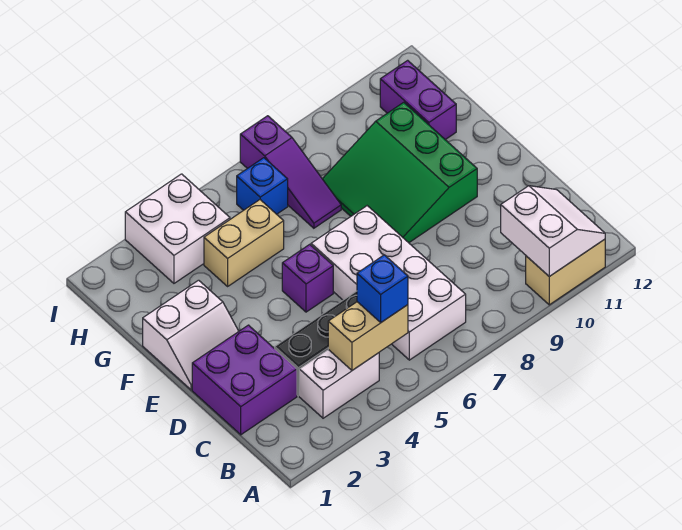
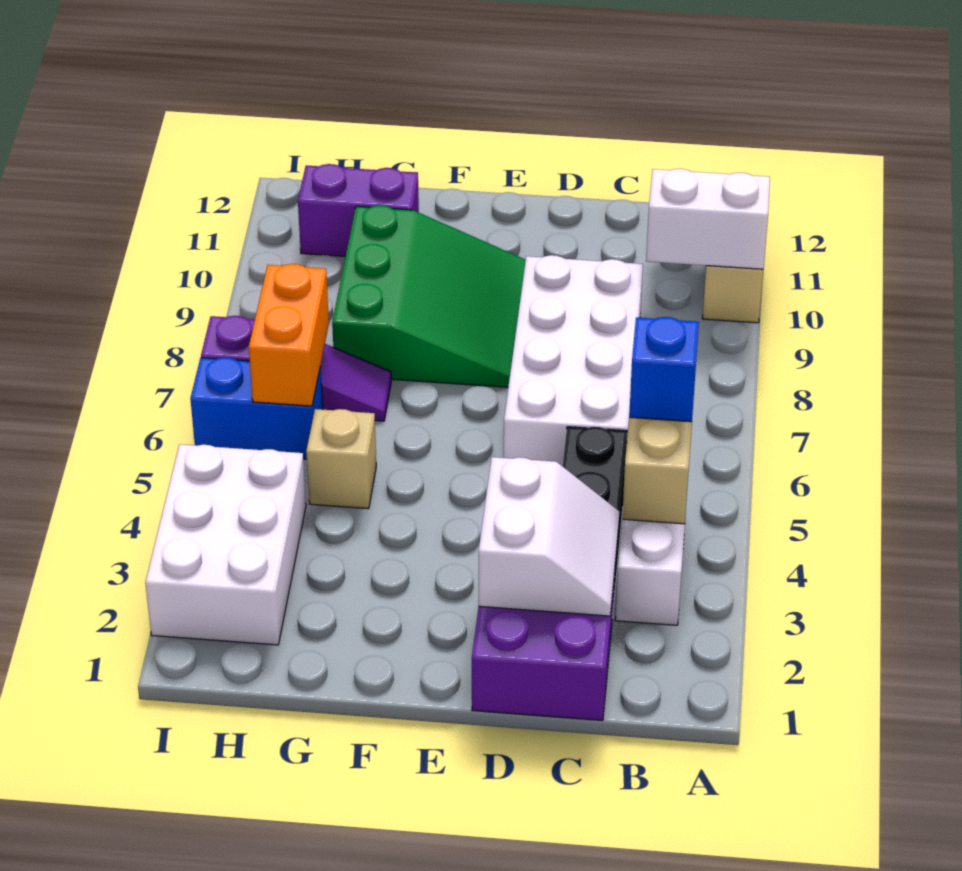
white 2x4 brick [311,206,466,360] -> white 2x4 brick turned to [504,255,643,466]
white 2x2 slope [143,280,239,390] -> white 2x2 slope moved to [479,457,619,616]
purple 1x1 brick [282,244,333,312] -> none
green 3x3 slope [323,102,477,243] -> green 3x3 slope turned to [332,205,526,387]
tan 1x2 brick [204,200,284,286] -> tan 1x1 brick [306,409,376,509]
white 2x2 brick [125,174,230,283] -> white 2x3 brick [145,444,306,645]
blue 1x1 brick [237,158,288,214] -> blue 1x2 brick [190,357,323,459]
none -> orange 1x2 brick [249,264,329,406]

